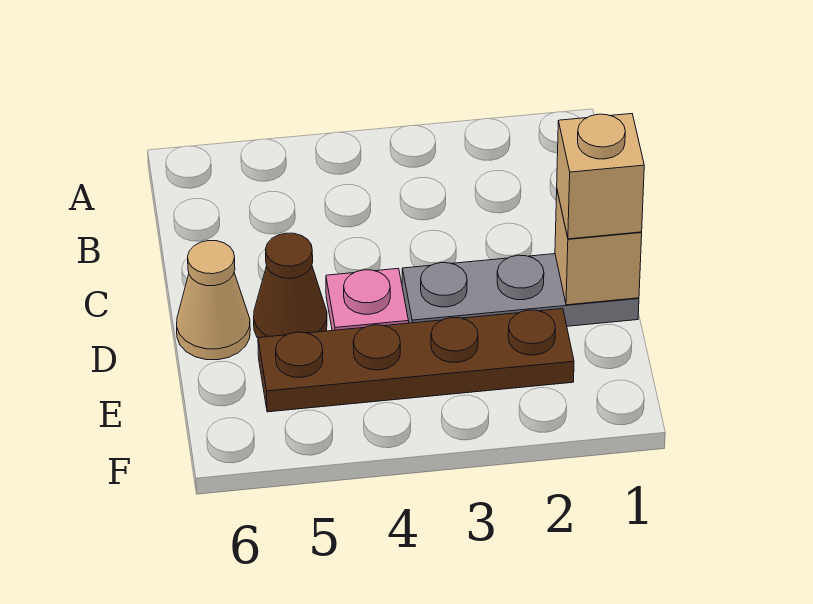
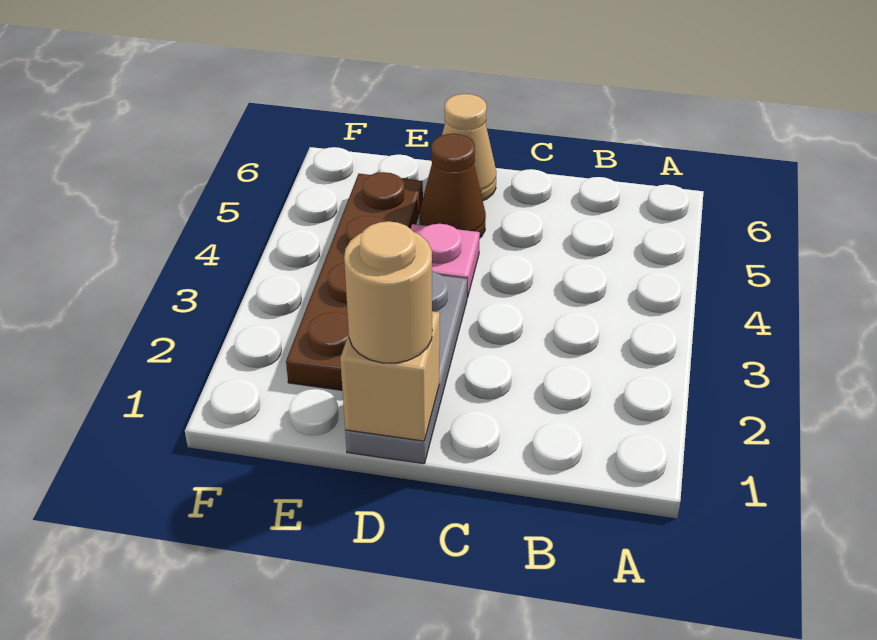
tan 1x1 brick [557,114,644,239] -> tan 1x1 round brick [344,221,432,363]

